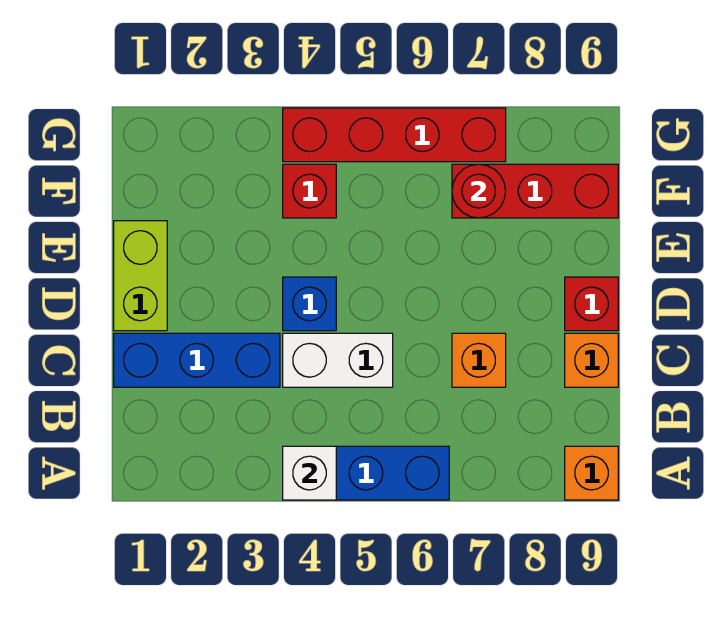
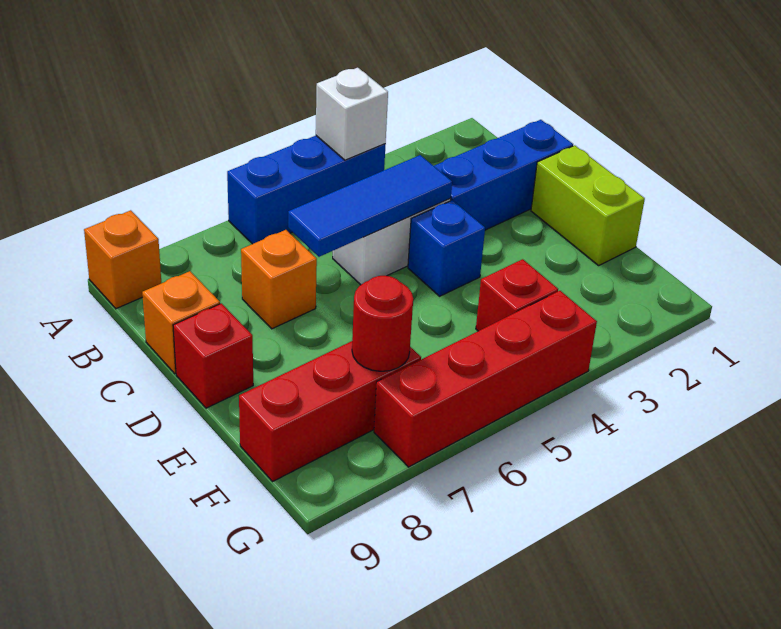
none -> blue 1x3 tile [288,155,452,257]

